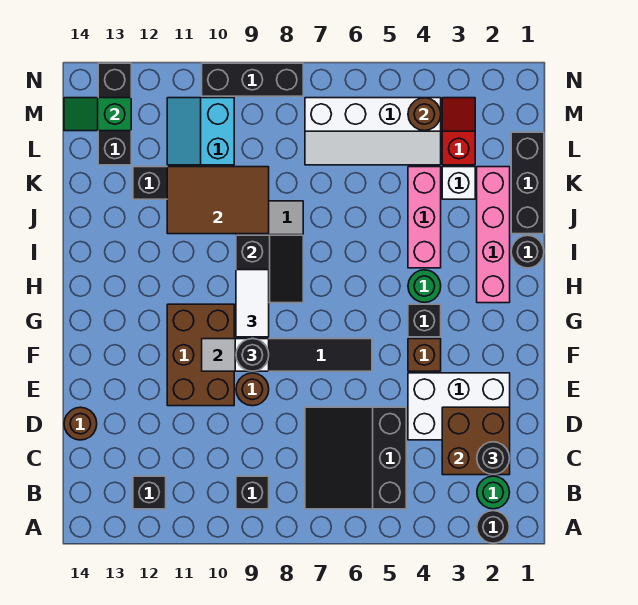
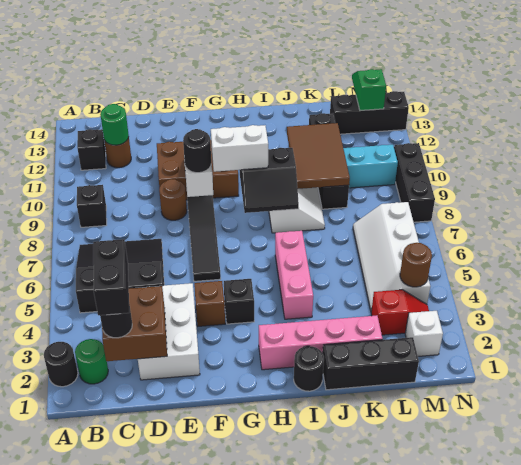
none -> black 1x2 brick [93,239,129,315]
brown 1x1 round brick [64,407,97,440] -> brown 1x1 round brick moved to [104,137,131,168]
white 1x2 tile [236,270,269,337] -> white 1x2 brick [211,125,268,172]
green 1x1 round brick [408,270,441,303] -> green 1x1 round brick moved to [100,104,129,145]
pink 1x3 brick [408,167,441,268] -> pink 1x3 brick turned to [275,231,313,319]
white 1x1 brick [442,167,475,199] -> white 1x1 brick moved to [405,311,443,356]

